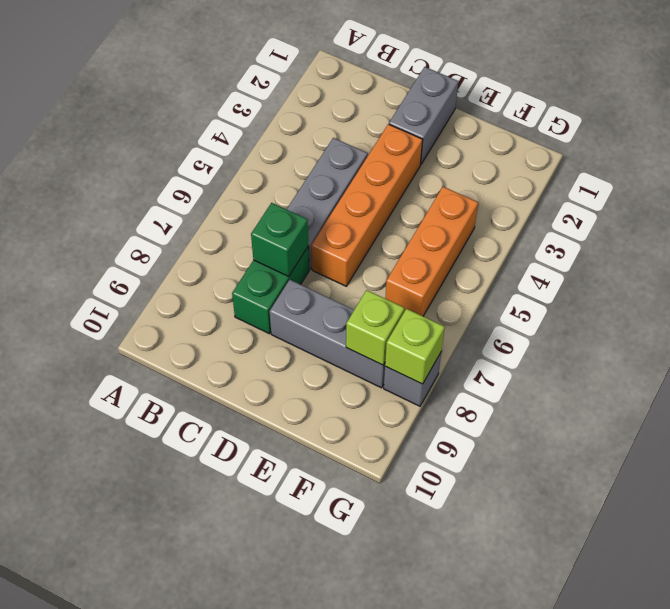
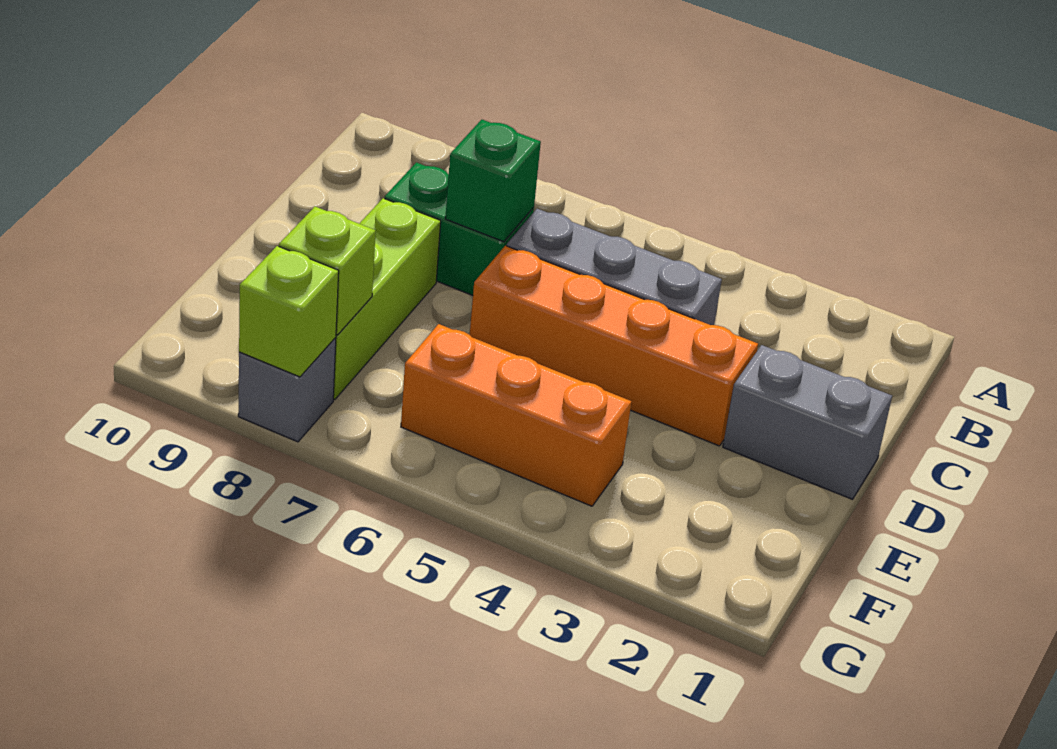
grey 1x3 brick [270,280,385,388] -> lime 1x3 brick [333,198,441,400]

